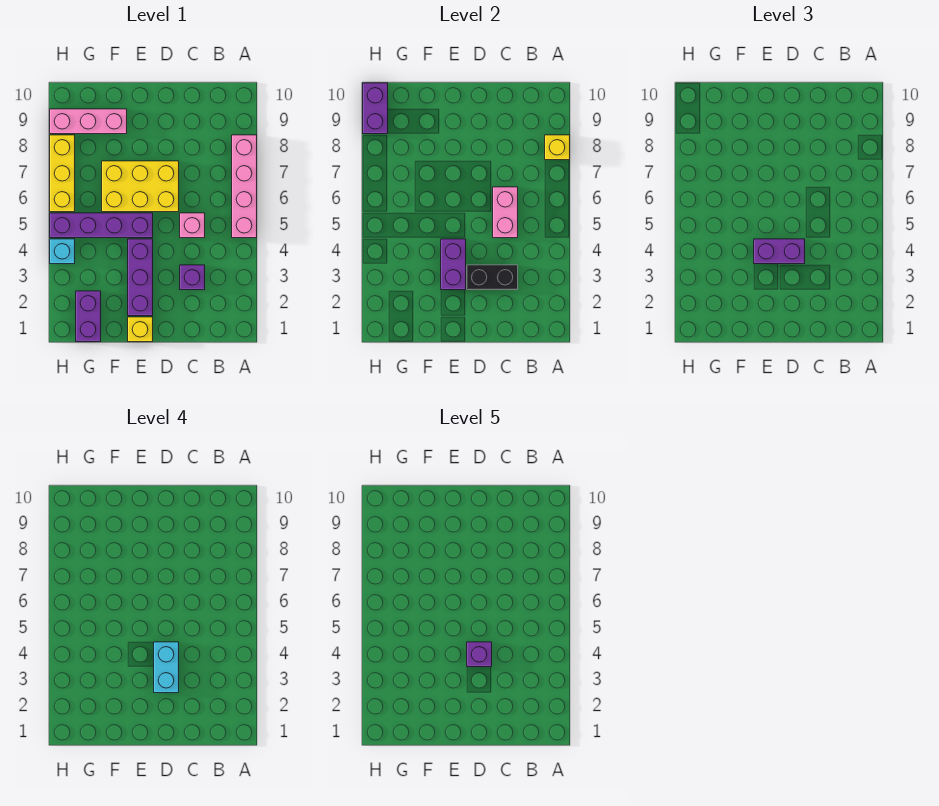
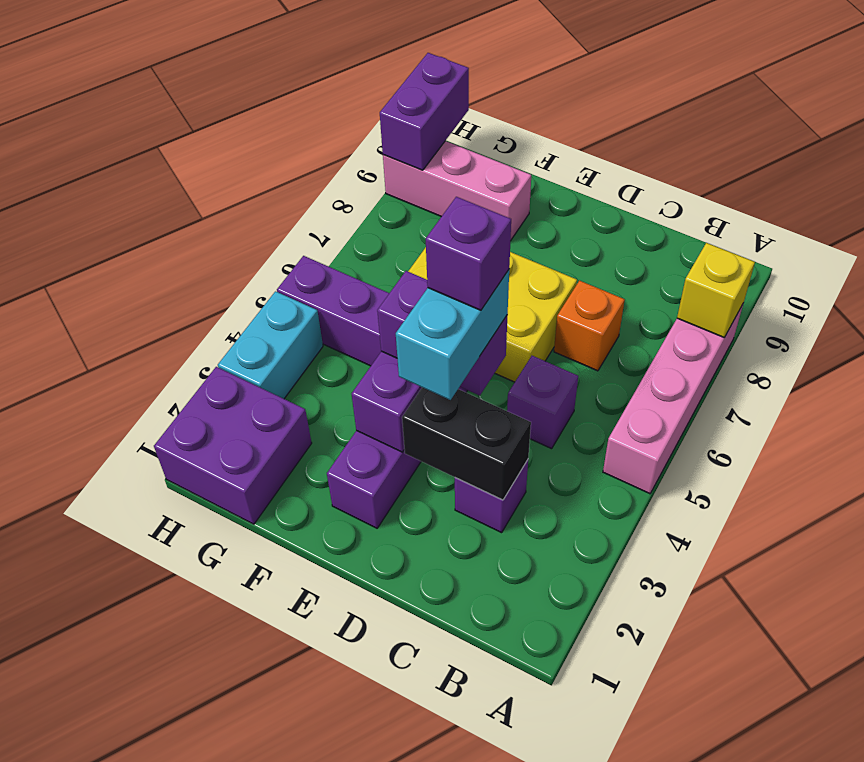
pink 1x1 brick [180,213,205,238] -> purple 1x1 brick [507,356,578,449]
pink 1x2 brick [493,187,518,238] -> none
none -> orange 1x1 brick [554,281,625,371]
yellow 1x1 brick [128,317,153,342] -> none
purple 1x2 brick [76,291,101,342] -> purple 2x2 brick [154,367,312,524]
cyan 1x1 brick [50,239,75,264] -> cyan 1x2 brick [218,291,323,399]
yellow 1x3 brick [50,135,75,212] -> none

